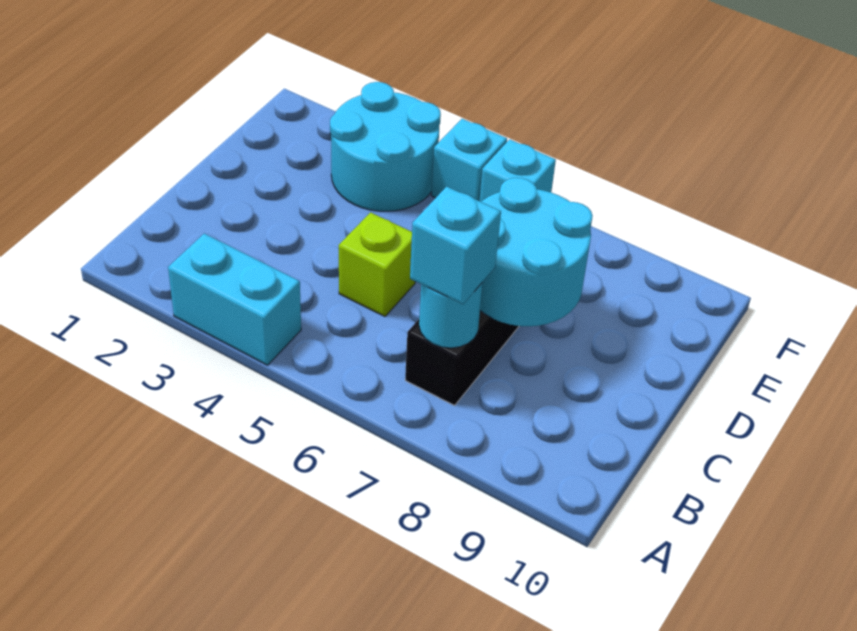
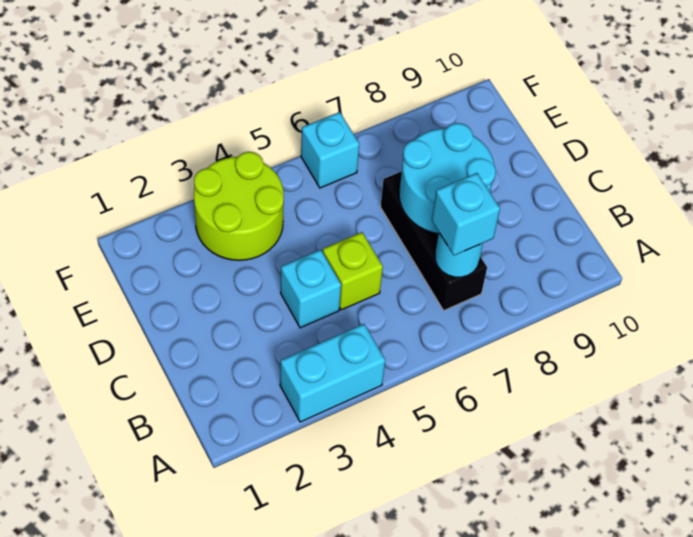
cyan 2x2 round brick [330,82,441,211] -> lime 2x2 round brick [194,152,284,260]
cyan 1x1 brick [431,119,507,201] -> cyan 1x1 brick moved to [281,250,341,328]

